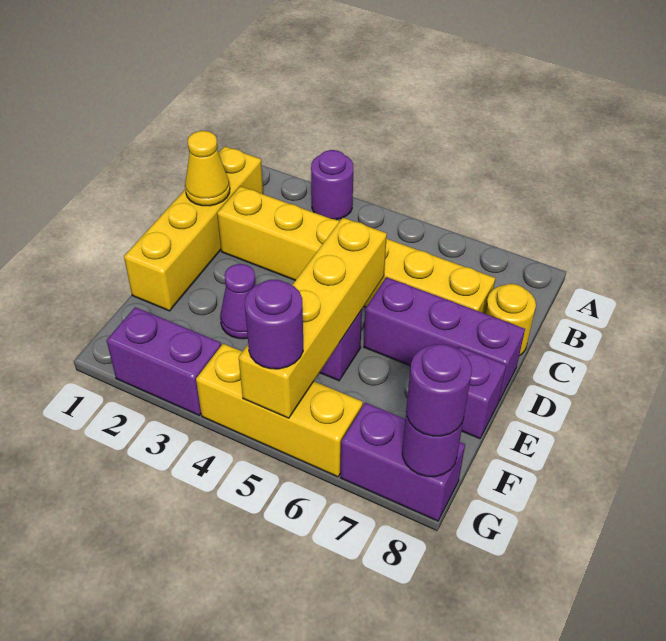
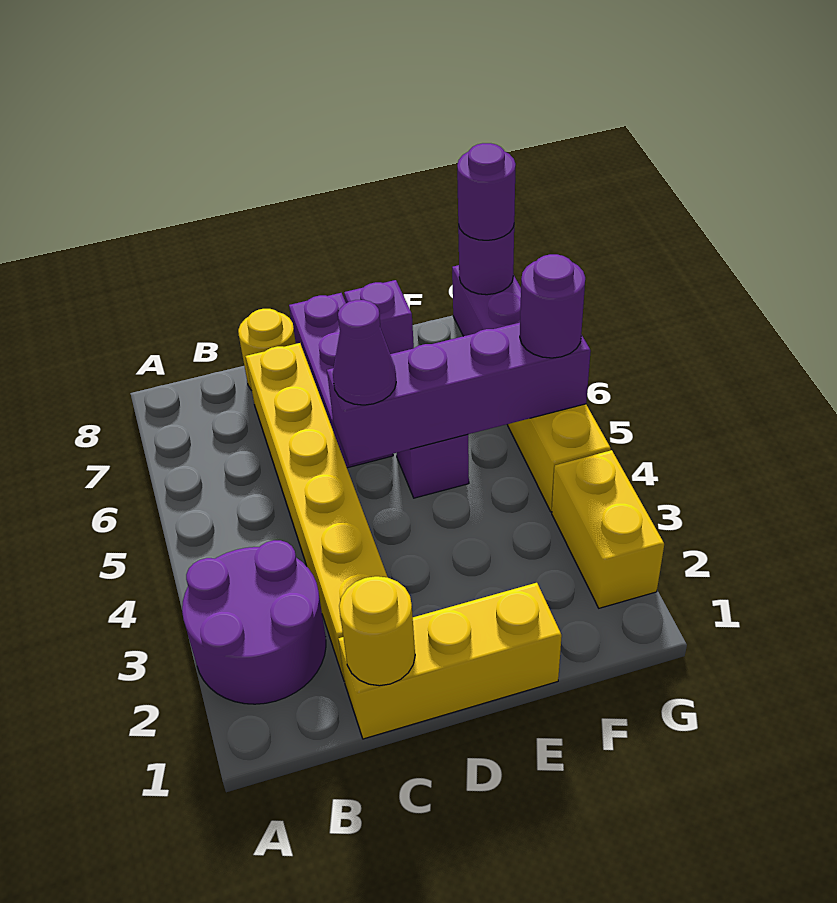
purple 1x1 round brick [311,150,353,220] -> purple 2x2 round brick [182,540,326,704]
yellow 1x4 brick [124,147,263,311] -> yellow 1x3 brick [338,583,562,739]
yellow 1x1 cone [185,131,230,206] -> yellow 1x1 round brick [339,576,415,686]
yellow 1x4 brick [239,218,387,418] -> purple 1x4 brick [327,323,591,465]
purple 1x1 cone [220,264,256,339] -> purple 1x1 cone moved to [333,300,396,405]
purple 1x2 brick [107,307,221,416] -> yellow 1x2 brick [552,450,664,608]

